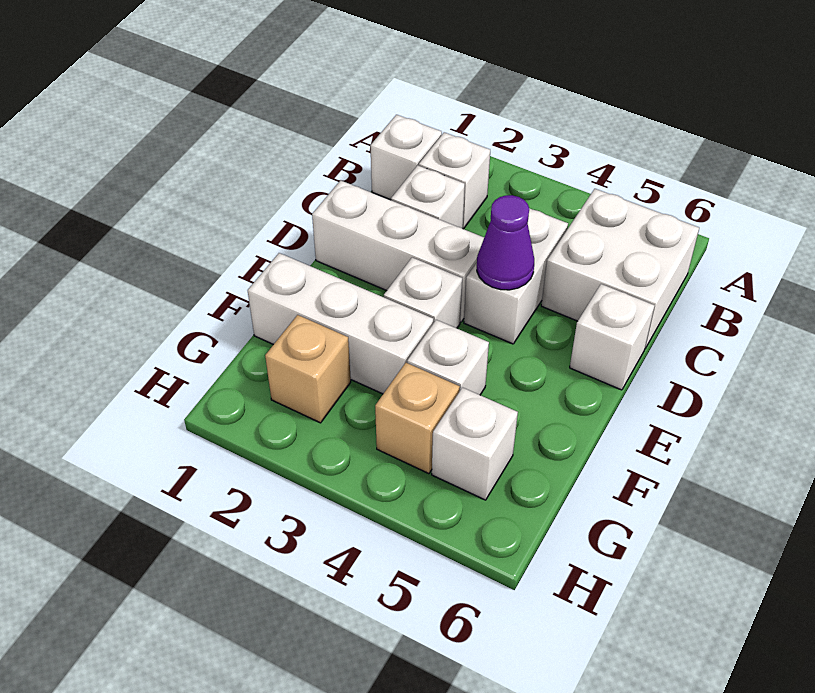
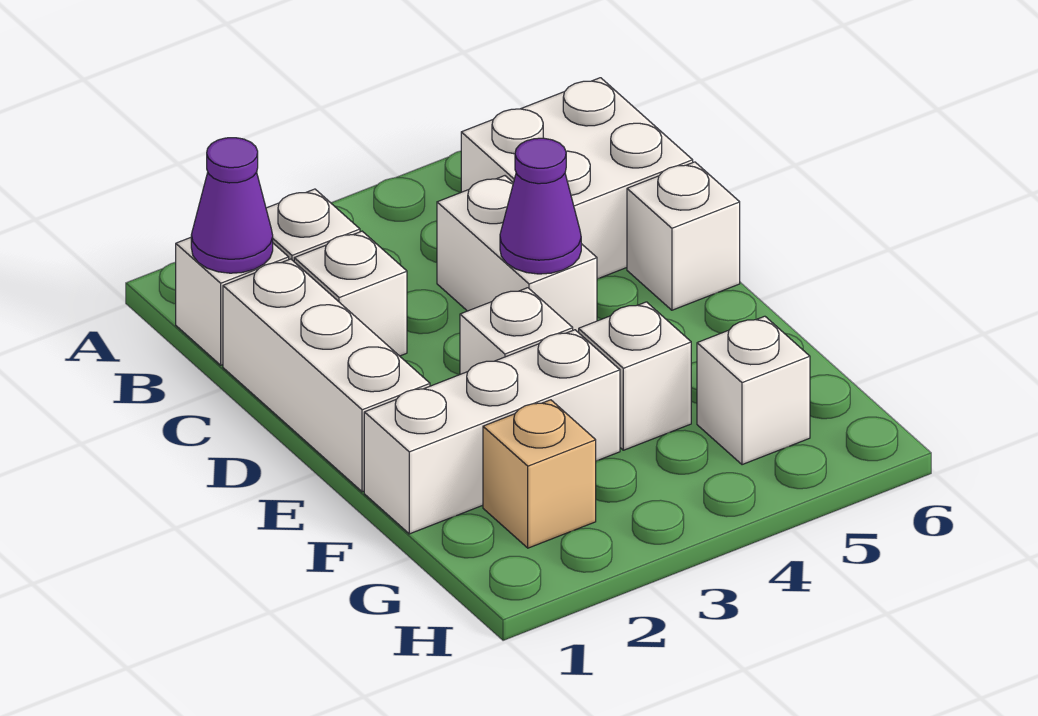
none -> purple 1x1 cone [191,138,273,273]
white 1x3 brick [312,180,484,322] -> white 1x3 brick turned to [223,259,430,492]
tan 1x1 brick [375,363,460,474] -> none

